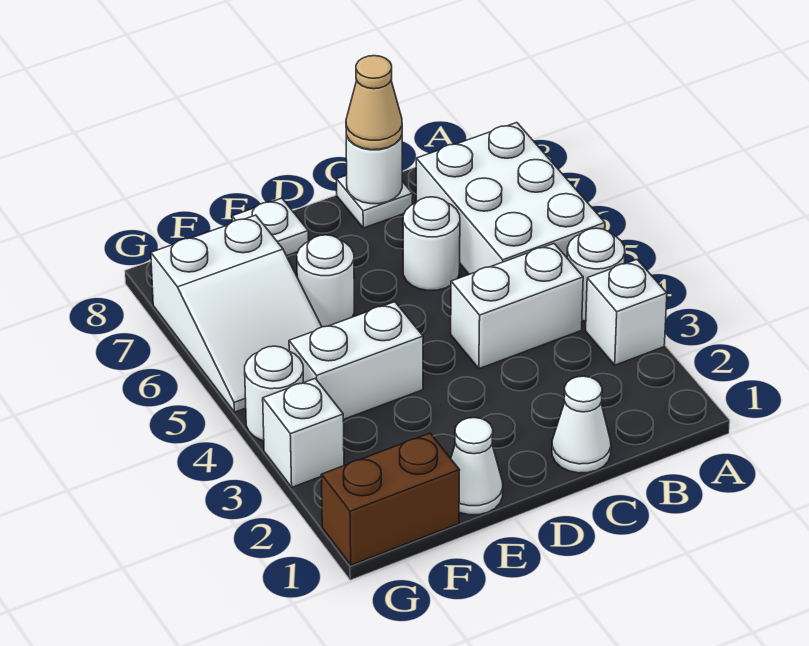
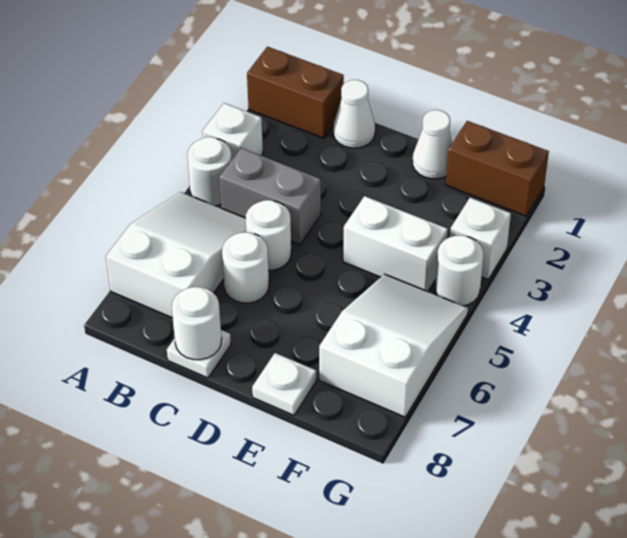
none -> brown 1x2 brick [247,47,344,138]
white 2x3 brick [416,123,605,274] -> white 2x3 slope [106,192,246,318]
white 1x2 brick [451,244,583,369] -> grey 1x2 brick [219,148,321,244]
tan 1x1 cone [346,56,402,150] -> none
white 1x1 round brick [297,235,354,327] -> white 1x1 round brick moved to [246,200,291,270]

